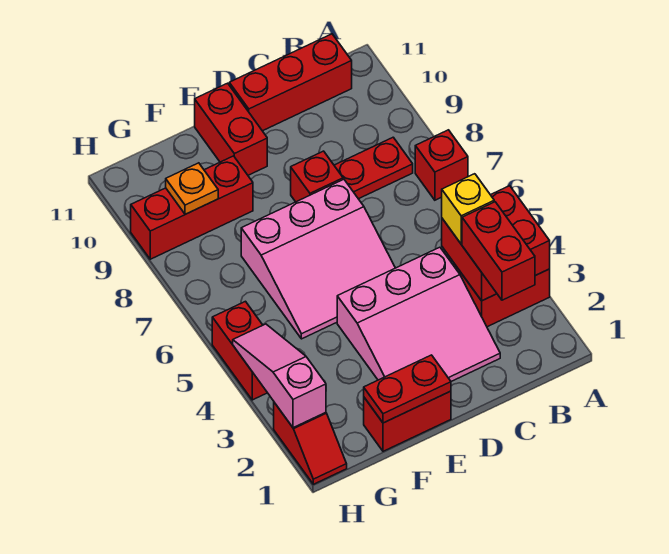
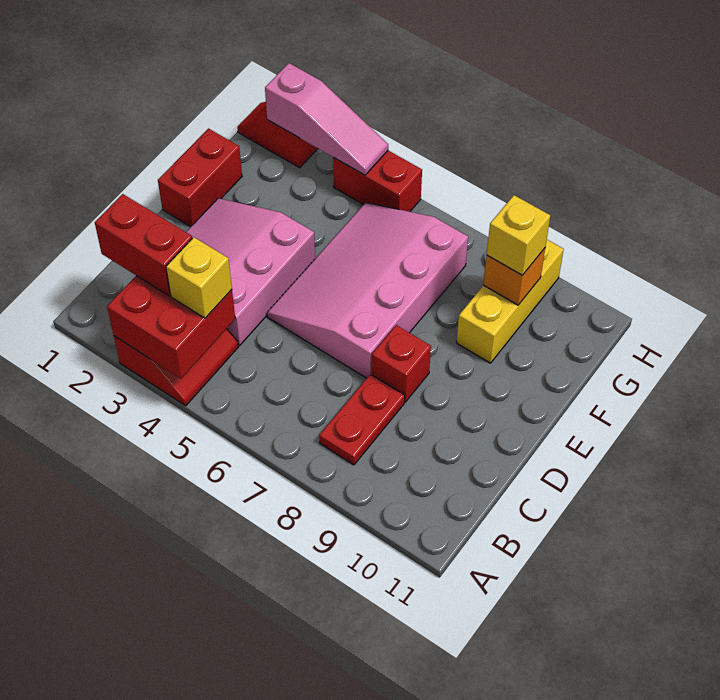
red 1x1 brick [415,130,468,200] -> none
red 1x3 brick [229,34,352,131] -> none
pink 3x3 slope [241,179,395,339] -> pink 3x4 slope [267,203,468,378]
red 1x2 plate [364,355,451,423] -> none
red 1x2 brick [195,83,267,175] -> none
red 1x3 brick [131,156,253,259] -> yellow 1x3 brick [456,240,564,363]
orange 1x1 plate [166,163,218,214] -> orange 1x1 brick [483,248,545,305]
none -> yellow 1x1 brick [487,195,550,275]

